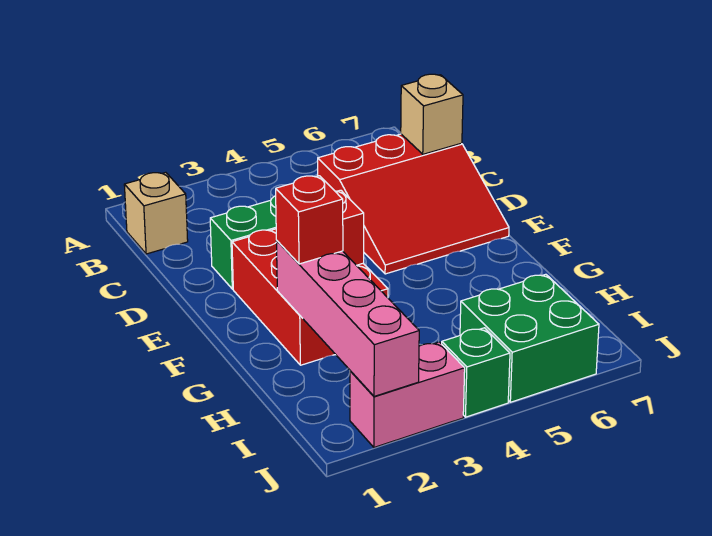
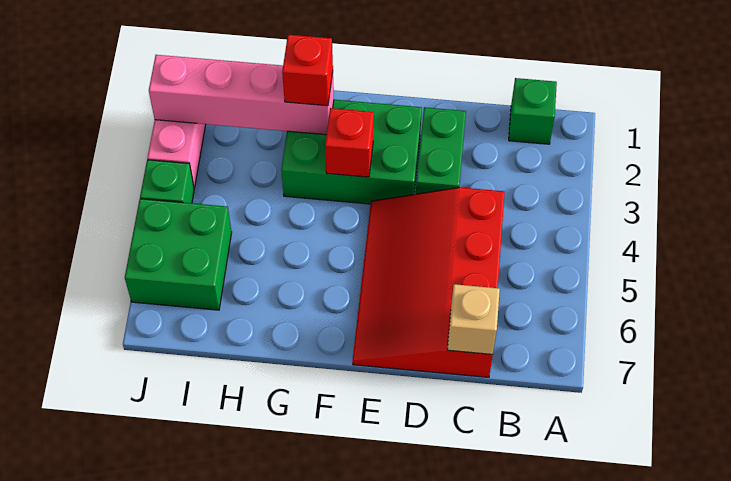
tan 1x1 brick [124,172,188,254] -> green 1x1 brick [509,78,557,144]
red 3x3 slope [318,134,509,274] -> red 3x4 slope [353,187,505,377]
red 2x3 brick [232,229,388,365] -> green 2x3 brick [281,100,422,204]

